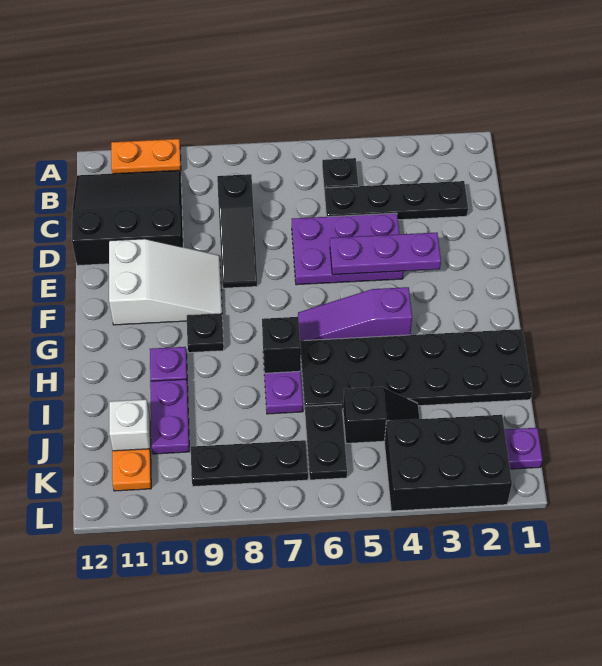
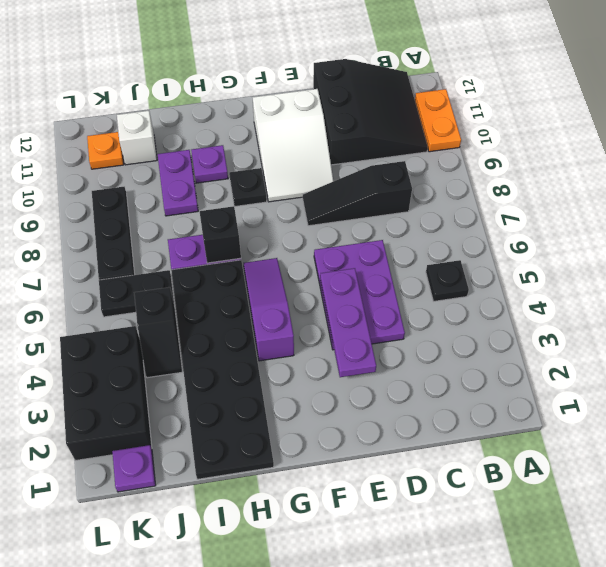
black 1x4 plate [325,181,468,220] -> none
purple 1x2 plate [150,379,189,454] -> purple 1x2 plate turned to [158,150,198,216]

